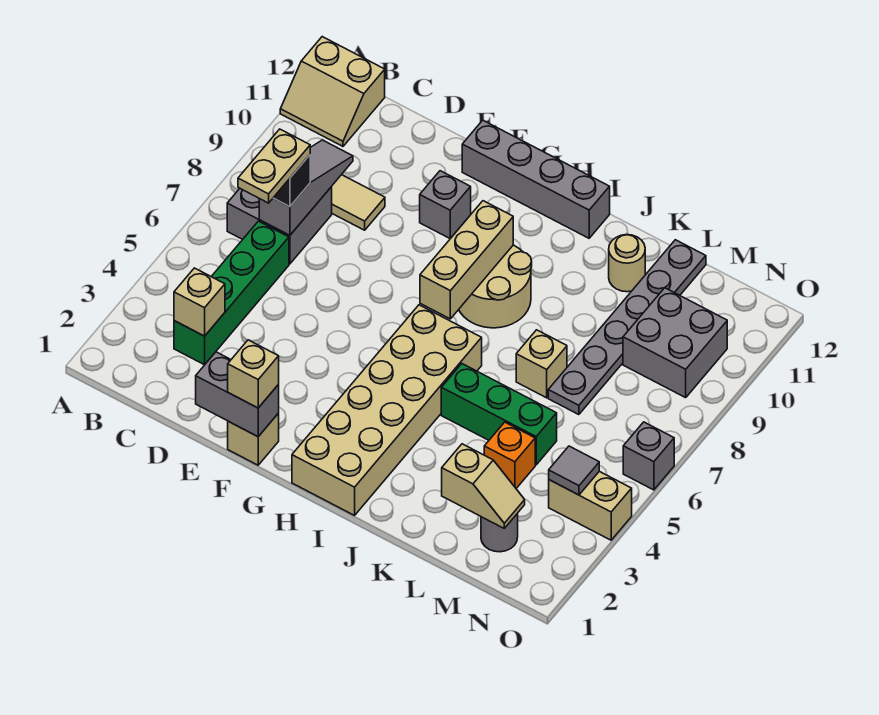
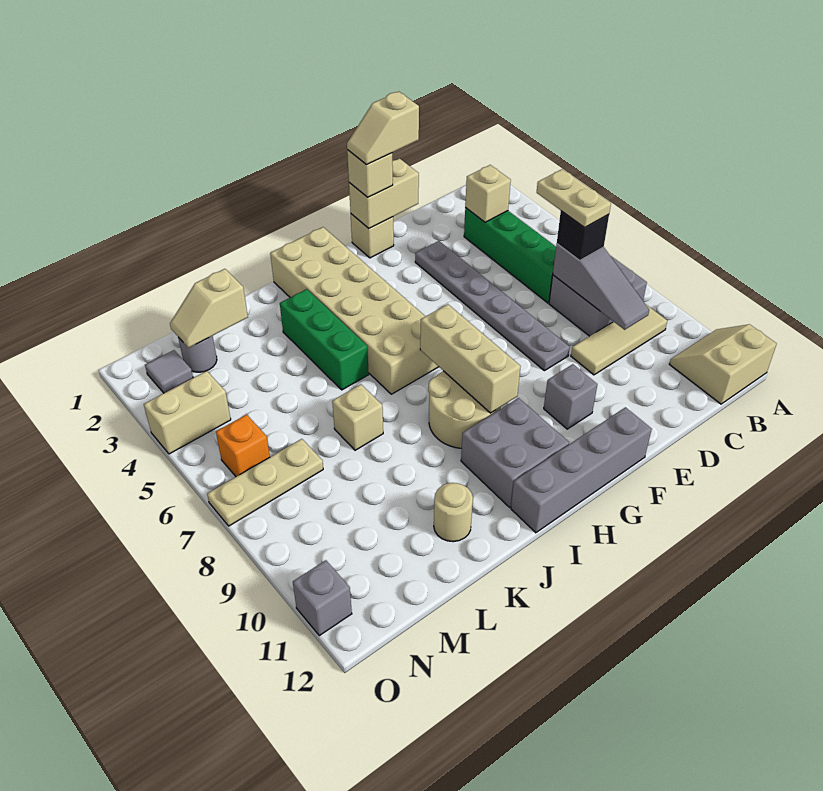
grey 1x2 brick [196,352,279,437] -> tan 1x2 brick [349,159,419,228]
none -> tan 1x2 slope [347,92,419,165]
green 1x3 brick [441,364,557,465] -> green 1x3 brick turned to [280,289,369,390]
orange 1x1 brick [484,422,535,488] -> orange 1x1 brick moved to [216,415,270,477]
grey 1x6 plate [548,240,706,415] -> grey 1x6 plate moved to [415,241,570,371]
none -> tan 1x3 plate [207,439,323,526]
grey 2x2 brick [623,288,727,398] -> grey 2x2 brick moved to [461,398,569,507]
grey 1x1 tile [549,446,599,495] -> grey 1x1 tile moved to [145,350,193,393]
grey 1x1 brick [623,422,674,490] -> grey 1x1 brick moved to [293,560,352,636]

